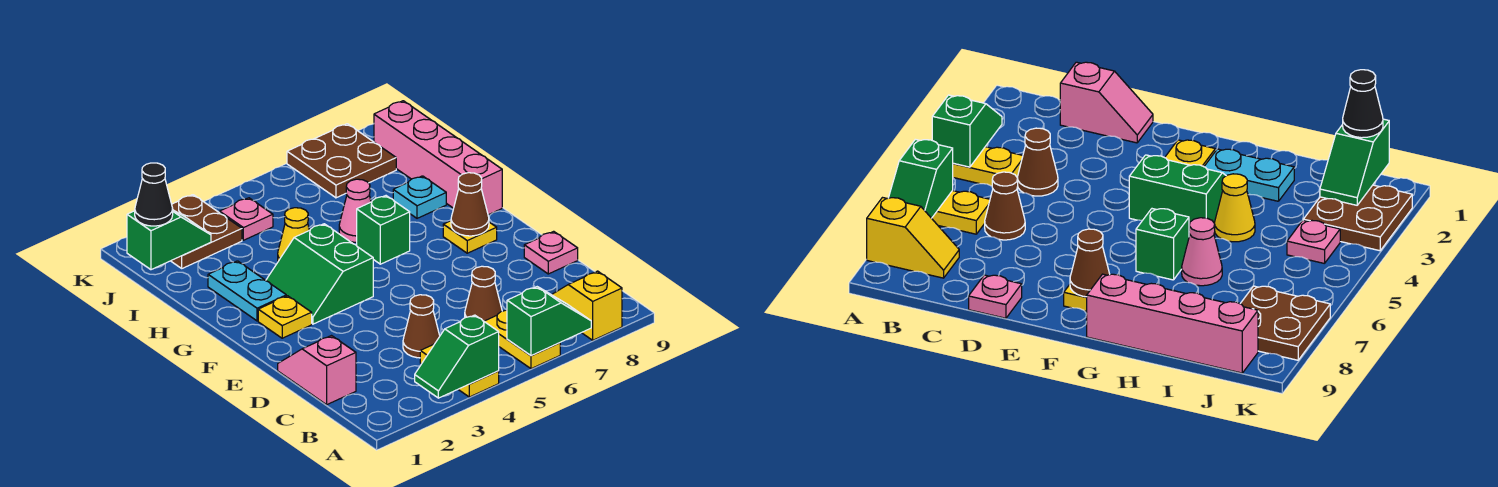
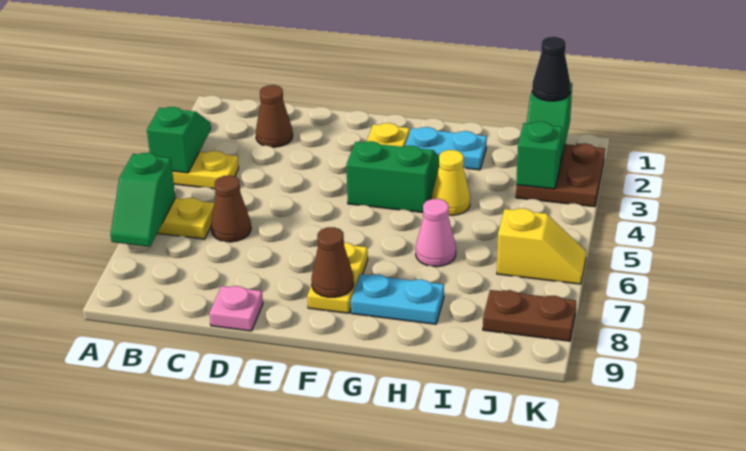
yellow 1x2 slope [552,271,622,340] -> yellow 1x2 slope moved to [497,208,586,284]
pink 1x2 slope [278,336,356,405] -> none
brown 1x1 cone [403,295,440,358] -> brown 1x1 cone moved to [256,85,293,147]
yellow 1x1 plate [443,221,497,253] -> yellow 1x2 plate [307,242,368,313]
green 1x1 brick [357,196,410,264] -> green 1x1 brick moved to [516,122,562,189]
pink 1x4 brick [374,101,502,215] -> none
cyan 1x1 plate [393,176,446,218] -> cyan 1x2 plate [351,274,444,324]
pink 1x1 plate [220,198,273,240] -> none
brown 2x2 plate [287,124,396,198] -> brown 1x2 plate [483,290,576,341]

